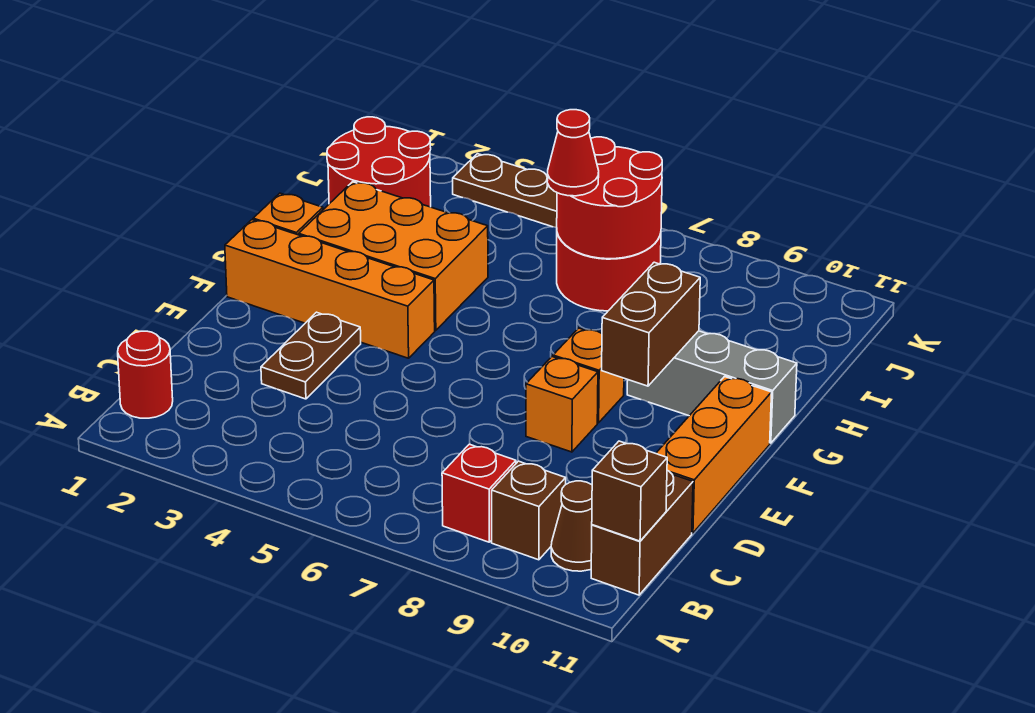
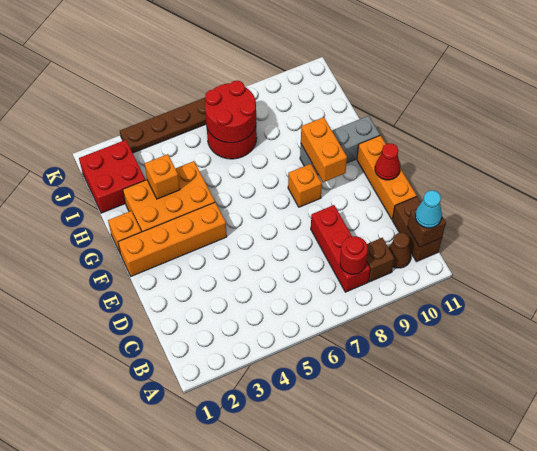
red 1x1 round brick [118,331,173,418] -> red 1x1 round brick moved to [340,236,368,274]
red 1x1 brick [442,444,516,542] -> red 1x3 brick [311,205,370,292]
none -> cyan 1x1 cone [415,190,442,228]
brown 1x2 plate [261,312,361,399] -> none
orange 1x1 brick [526,357,598,452] -> orange 1x1 brick moved to [145,154,180,199]
brown 1x2 brick [602,262,700,386] -> orange 1x2 brick [301,117,347,182]
red 2x2 round brick [327,117,431,207] -> red 2x2 brick [79,140,145,213]
red 1x1 cone [547,110,599,196] -> red 1x1 cone moved to [375,143,400,180]

